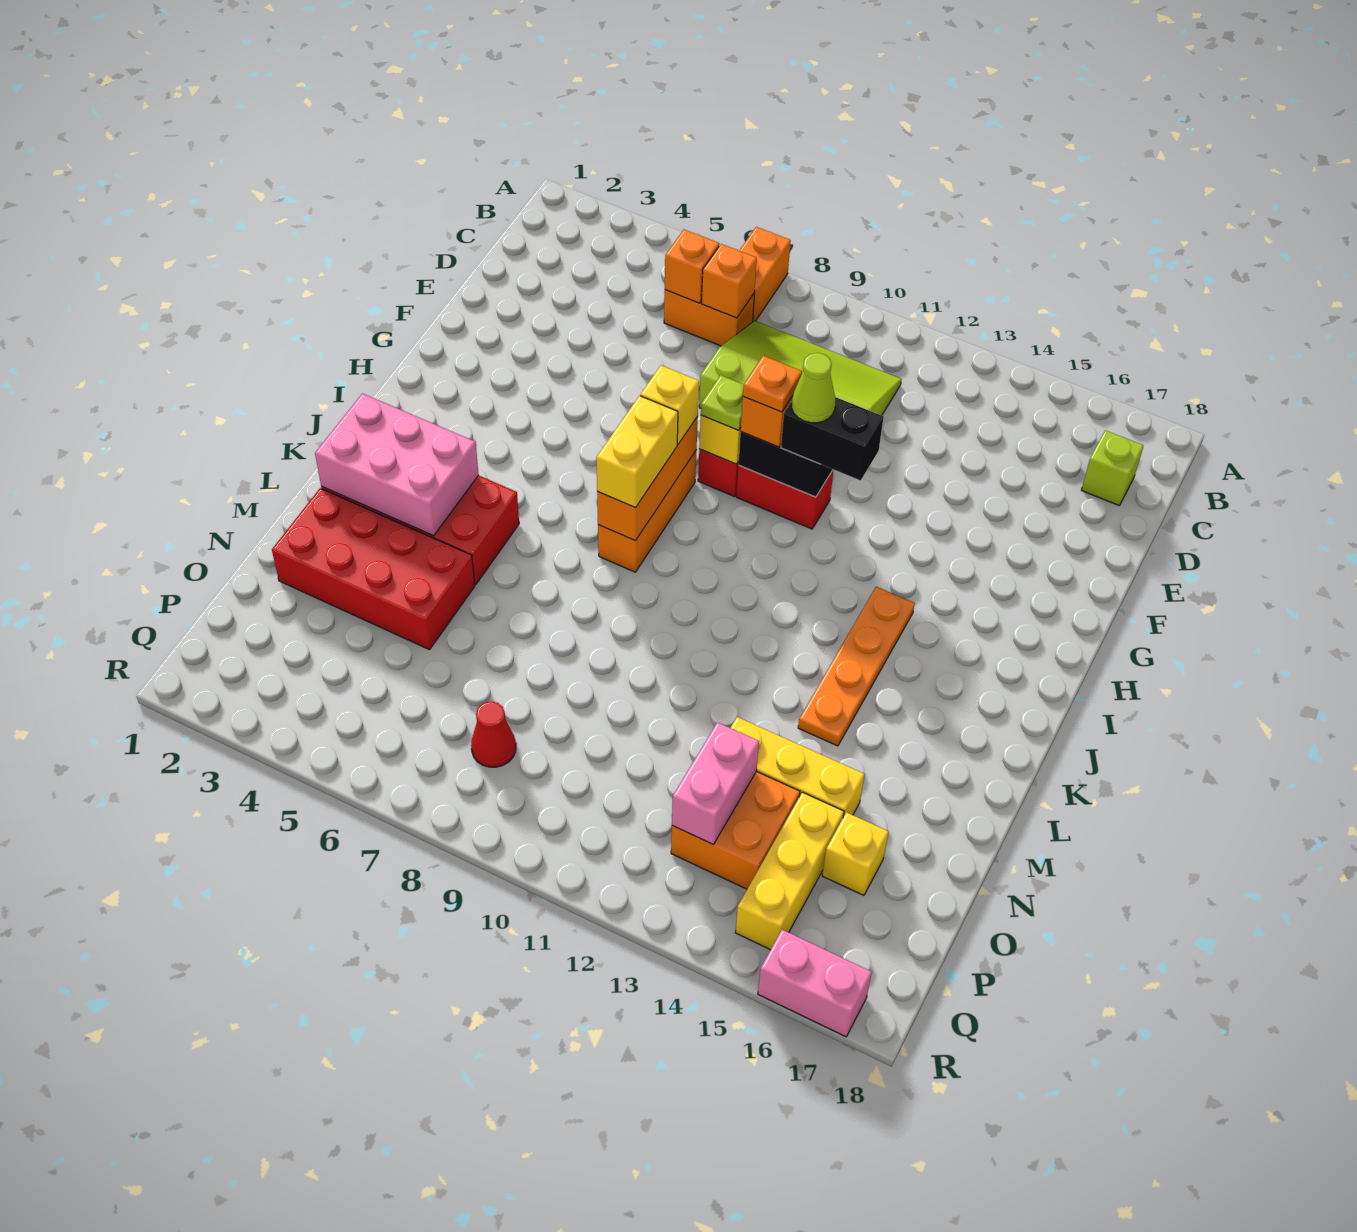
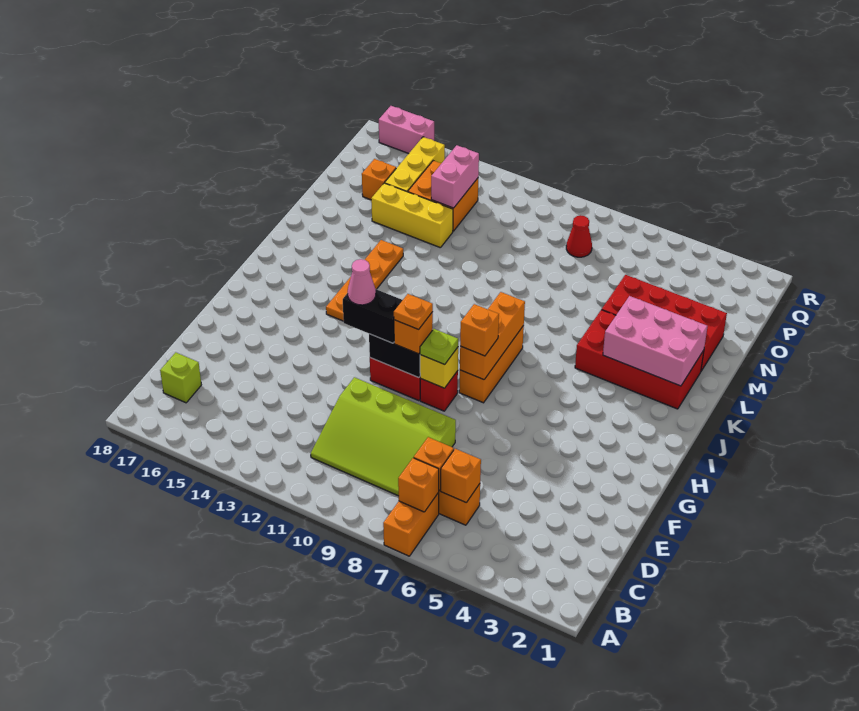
none -> orange 1x1 brick [398,458,439,512]
lime 1x1 cone [791,353,835,423] -> none
none -> pink 1x1 cone [348,259,376,305]
yellow 1x1 brick [640,365,699,444] -> orange 1x1 brick [460,304,499,356]
yellow 1x2 brick [596,396,678,508] -> none
yellow 1x1 brick [822,812,888,895] -> orange 1x1 brick [362,159,396,200]

